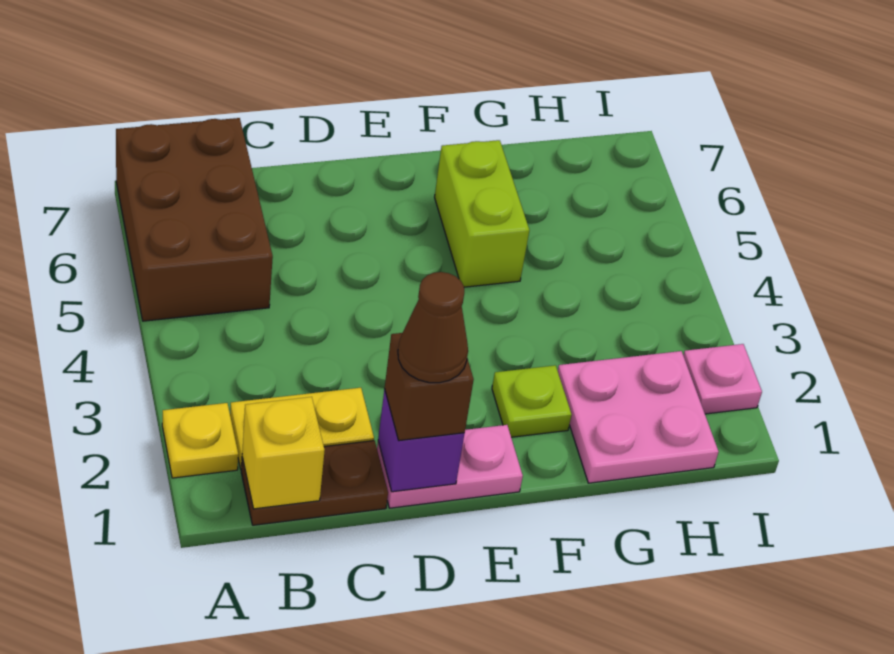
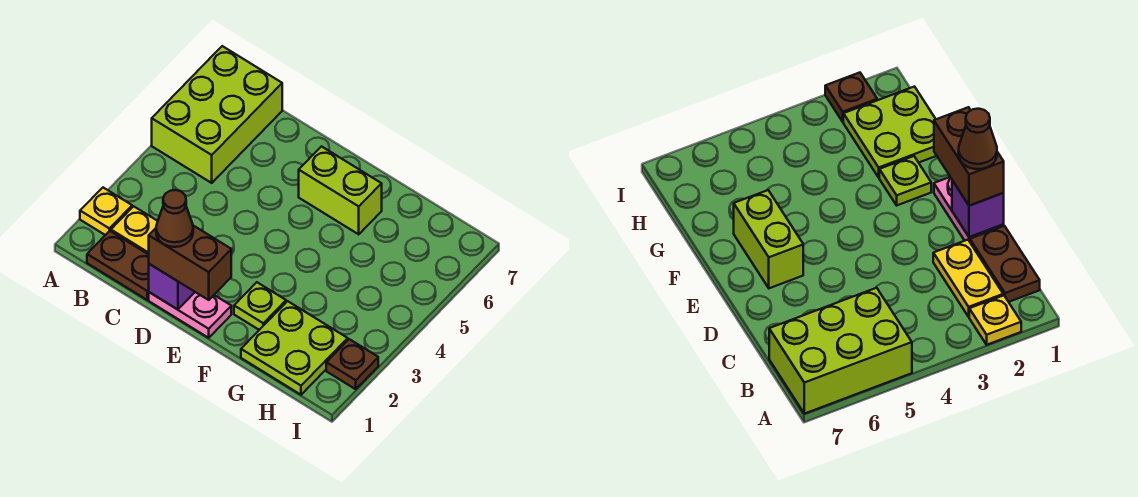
brown 2x3 brick [116,118,273,321] -> lime 2x3 brick [152,46,282,183]
yellow 1x1 brick [242,397,325,509] -> none
brown 1x1 brick [385,333,474,441] -> brown 1x2 brick [149,226,231,300]
lime 1x2 brick [435,140,529,287] -> lime 1x2 brick turned to [299,147,382,234]
pink 2x2 plate [558,351,719,483] -> lime 2x2 plate [241,301,348,395]
pink 1x1 plate [683,344,762,414] -> brown 1x1 plate [326,339,378,389]

